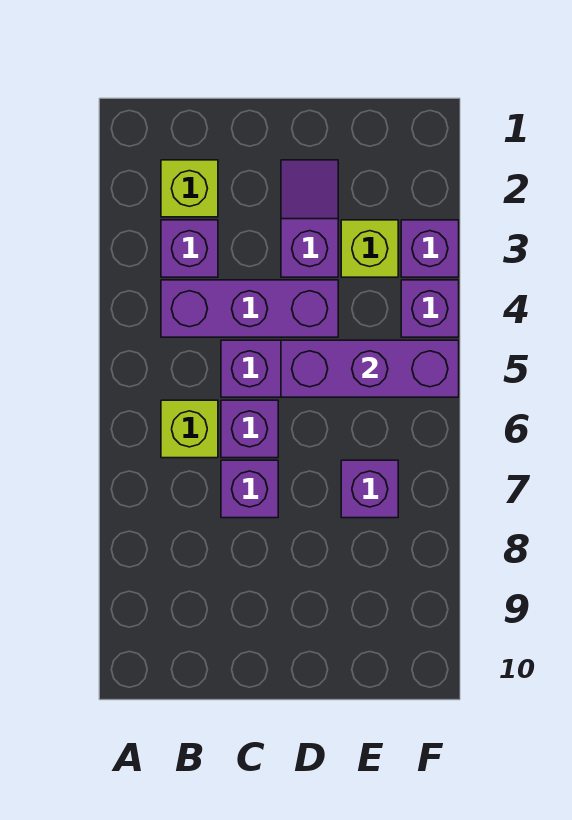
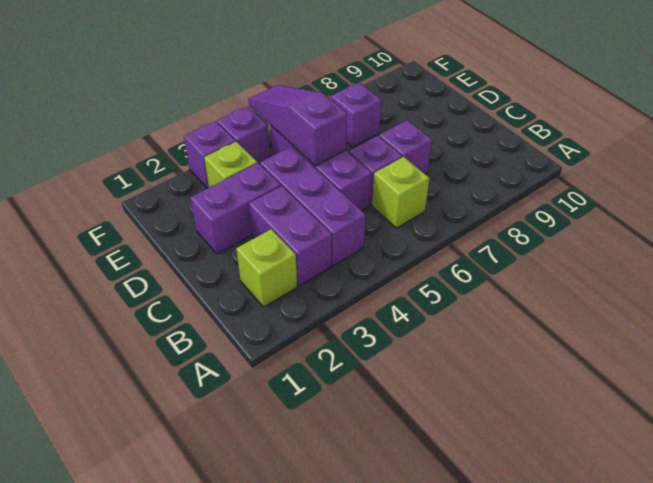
purple 1x1 brick [161,220,218,277] -> purple 1x2 brick [249,186,332,286]
purple 1x2 slope [281,160,338,277] -> purple 1x2 brick [190,163,281,254]
purple 1x3 brick [281,340,459,397] -> purple 1x3 slope [248,85,347,166]

